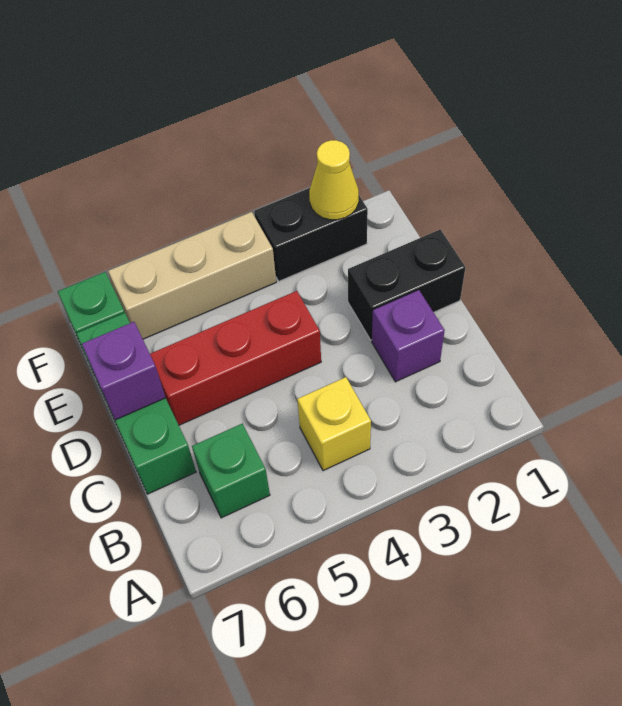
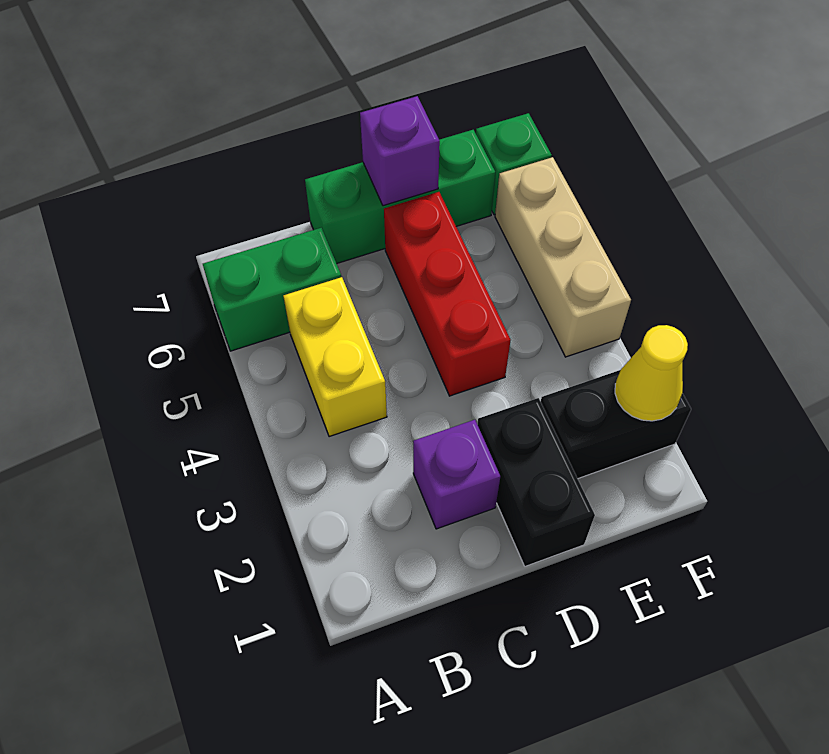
yellow 1x1 brick [297,377,371,471] -> yellow 1x2 brick [284,277,387,437]
green 1x1 brick [192,424,270,518] -> green 1x2 brick [203,228,341,351]
black 1x2 brick [254,188,368,281] -> black 1x2 brick turned to [541,370,691,479]

